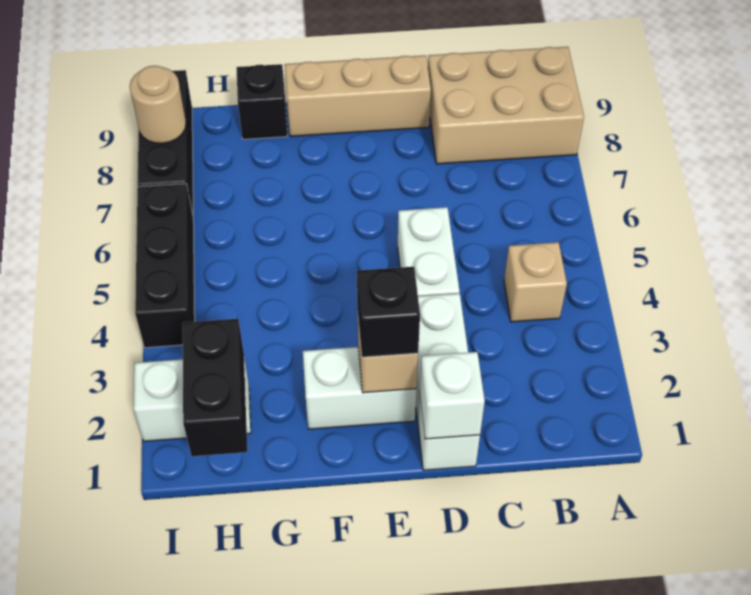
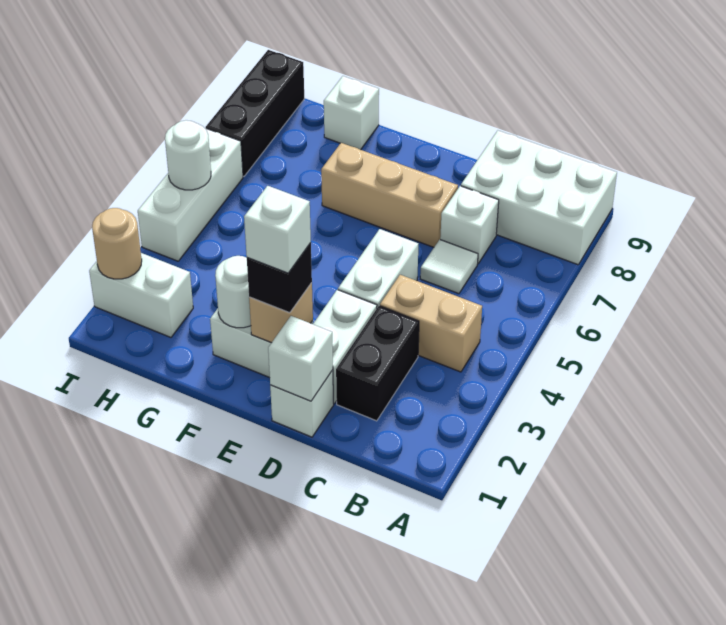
tan 2x3 brick [428,47,584,164] -> white 2x3 brick [461,131,617,265]
tan 1x1 brick [504,242,567,322] -> tan 1x2 brick [380,275,482,372]
none -> white 1x1 tile [420,240,478,294]
none -> white 1x1 brick [440,186,499,264]
tan 1x3 brick [285,55,431,136] -> tan 1x3 brick moved to [321,143,458,247]
none -> white 1x1 brick [244,186,311,273]
none -> white 1x1 round brick [215,256,251,328]
black 1x1 brick [236,64,288,139] -> white 1x1 brick [324,76,379,150]
black 1x2 brick [183,319,247,456] -> black 1x2 brick moved to [336,306,419,421]
black 1x3 brick [135,184,195,348] -> white 1x3 brick [138,128,243,261]
none -> white 1x1 round brick [165,120,211,190]
tan 1x1 round brick [130,66,186,143] -> tan 1x1 round brick moved to [92,208,142,279]

